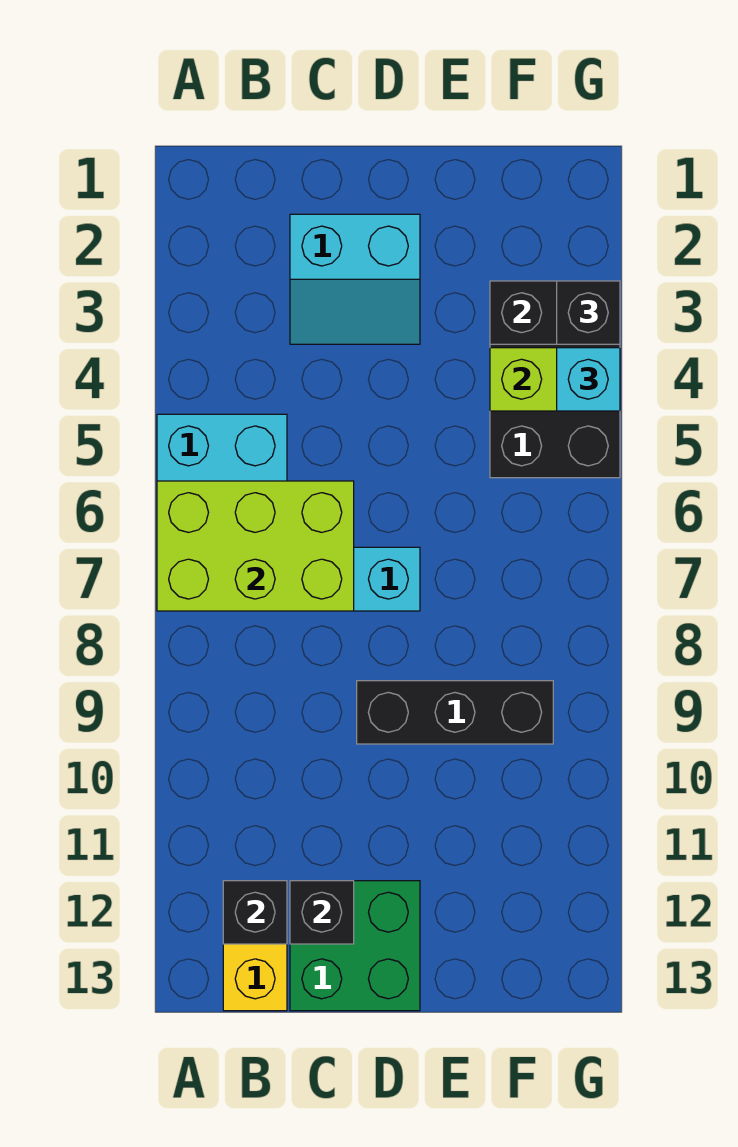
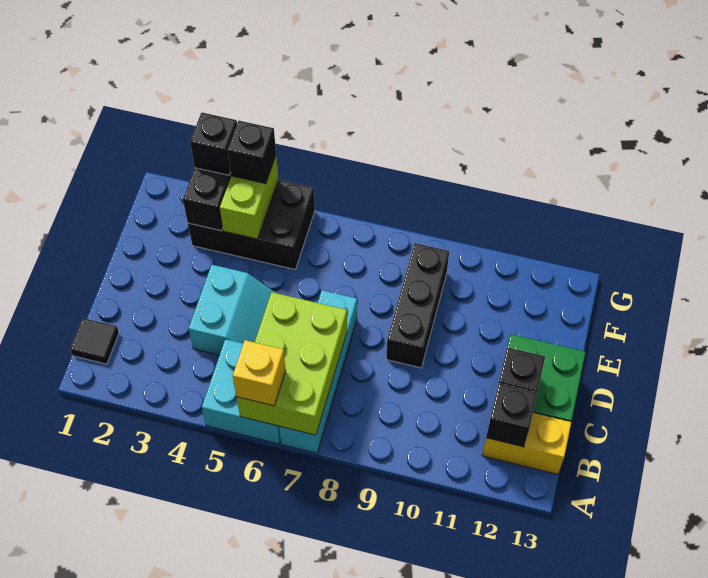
none -> yellow 1x1 brick [233,340,286,406]
none -> black 1x1 tile [70,318,119,364]
cyan 2x2 slope [290,214,420,344] -> cyan 2x2 slope moved to [189,265,276,355]
cyan 1x1 brick [557,348,620,411] -> black 1x1 brick [227,121,276,184]

